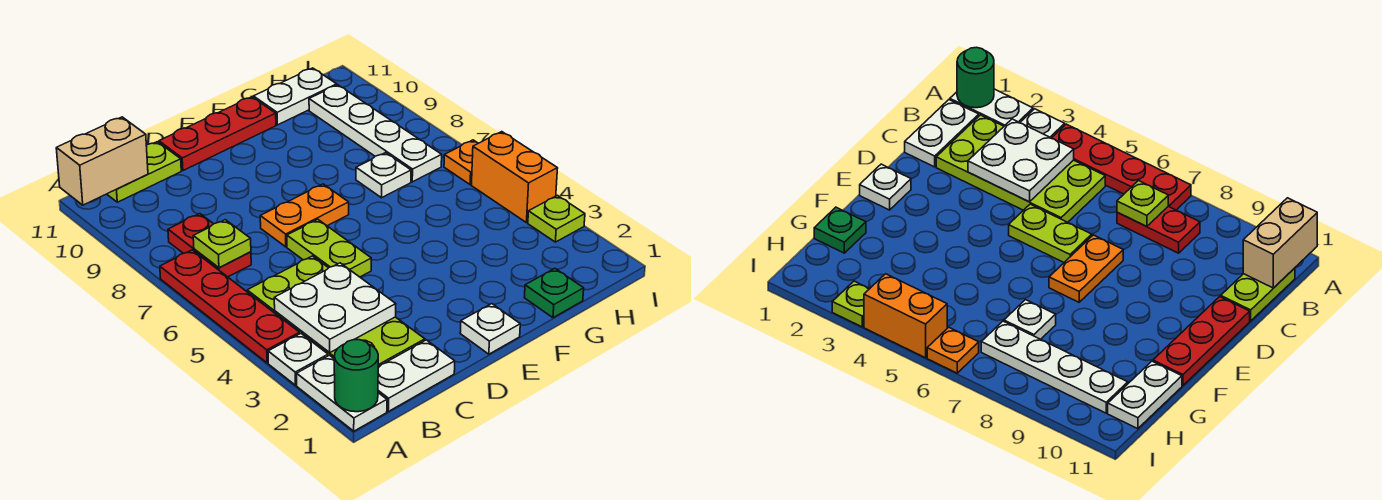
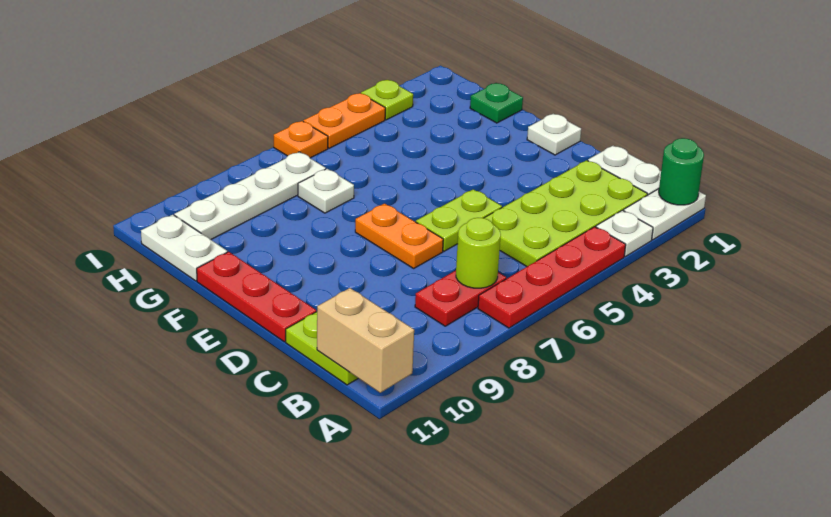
white 2x2 plate [274,263,396,353] -> none
lime 1x1 plate [193,220,251,268] -> lime 1x1 round brick [456,218,501,288]
orange 1x2 brick [472,132,558,223] -> orange 1x2 plate [303,93,385,148]

